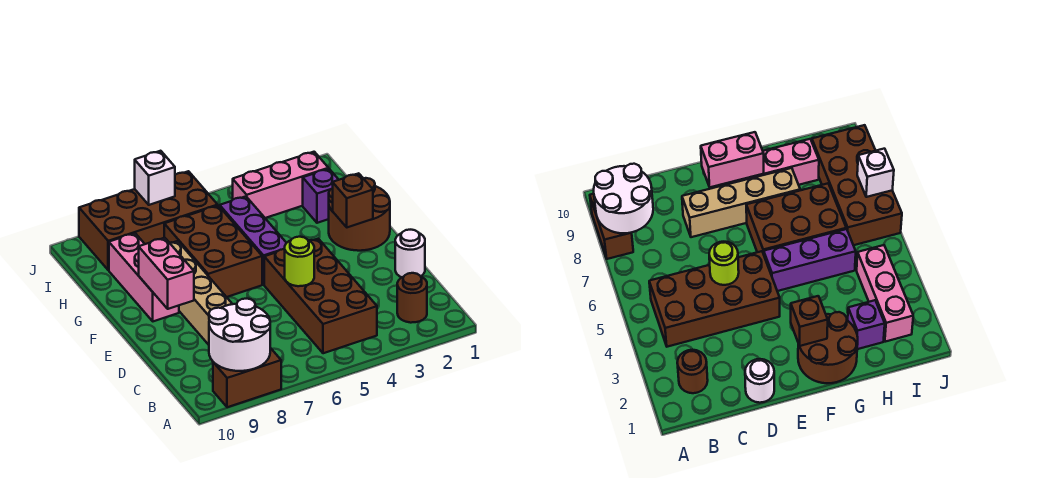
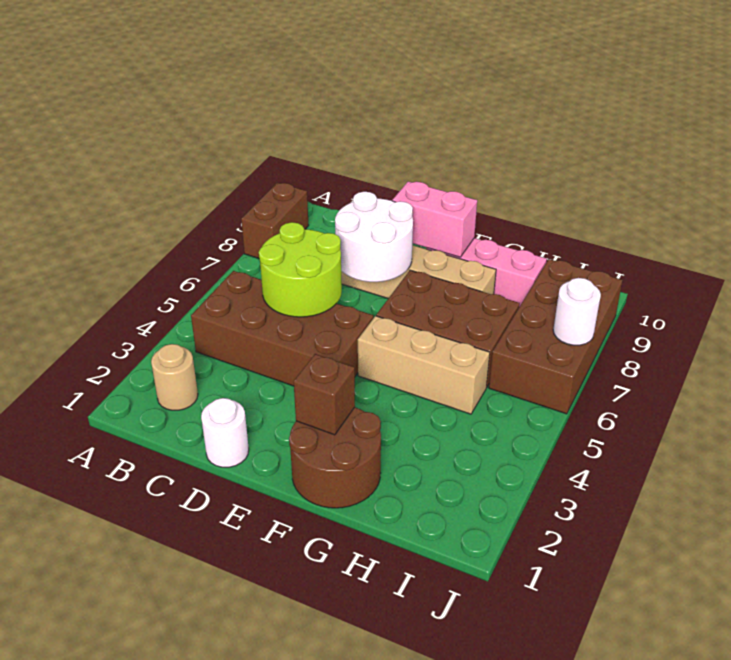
white 2x2 round brick [209,299,270,371] -> white 2x2 round brick moved to [335,192,413,282]
brown 1x1 round brick [397,273,427,323] -> tan 1x1 round brick [151,344,198,410]
lime 1x1 round brick [285,237,314,286] -> lime 2x2 round brick [259,222,342,317]
purple 1x3 brick [220,196,286,284] -> tan 1x3 brick [358,316,490,414]
purple 1x1 brick [303,169,339,223] -> none
pink 1x3 brick [233,152,328,218] -> none
white 1x1 brick [135,151,175,205] -> white 1x1 round brick [553,278,601,345]

